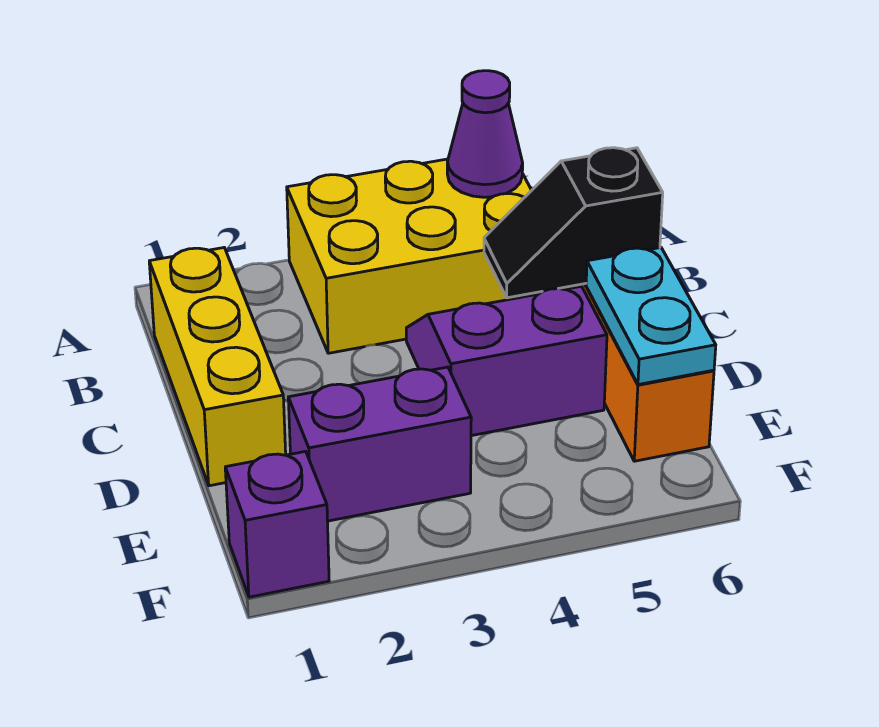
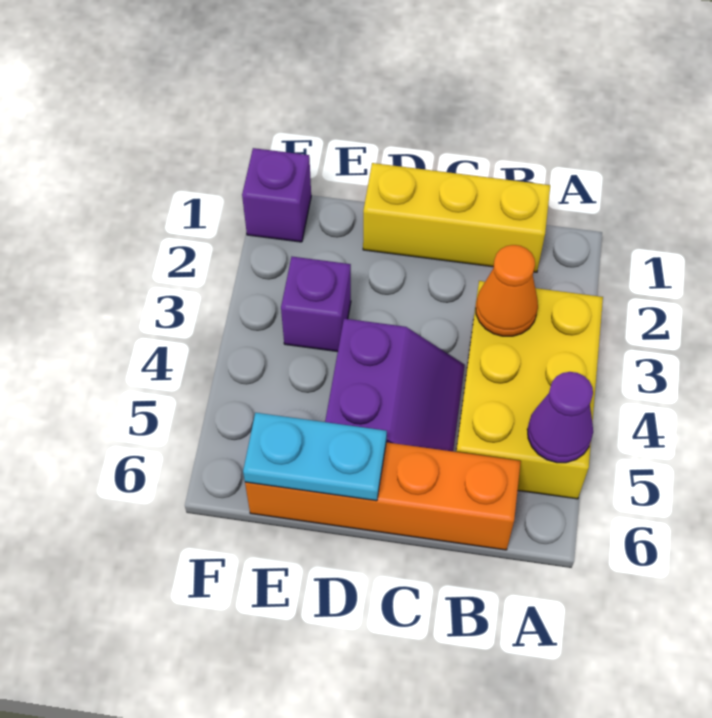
none -> orange 1x1 cone [475,245,538,336]
black 1x2 slope [484,148,663,298] -> none
purple 1x2 brick [288,367,471,521] -> purple 1x1 brick [281,257,351,352]

